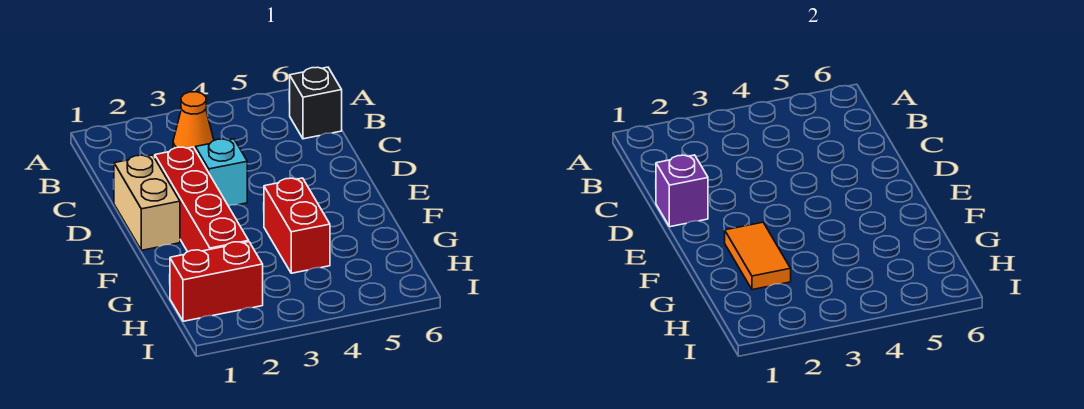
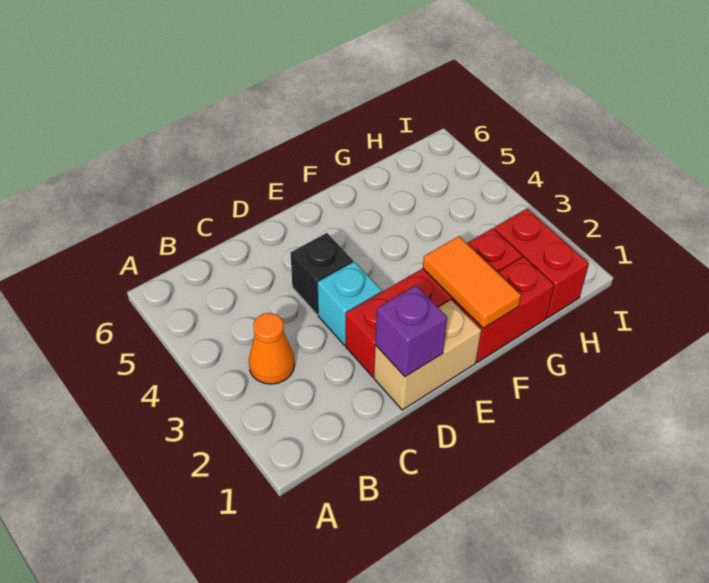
black 1x1 brick [290,67,342,139] -> black 1x1 brick moved to [291,233,353,315]
orange 1x2 tile [725,222,791,290] -> orange 1x2 tile turned to [423,236,521,328]
red 1x2 brick [264,178,330,273] -> red 1x2 brick moved to [453,257,554,362]

